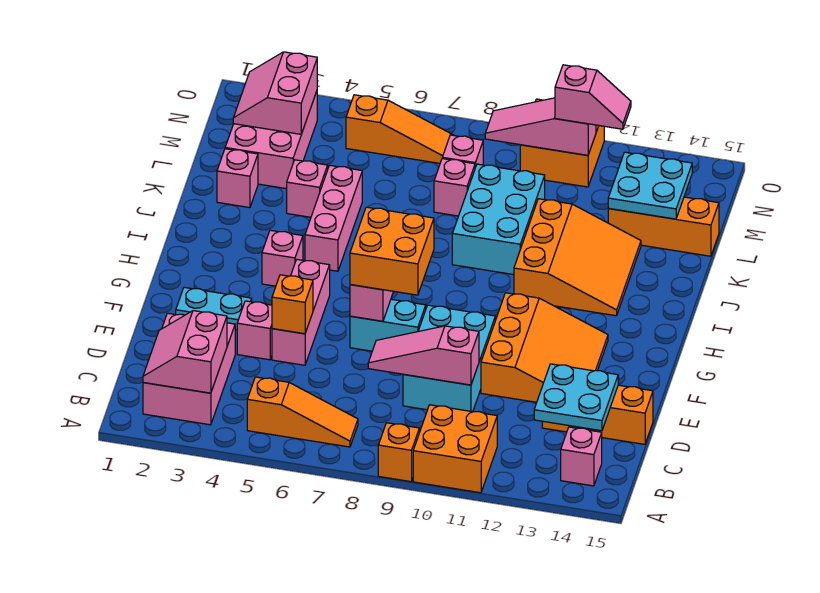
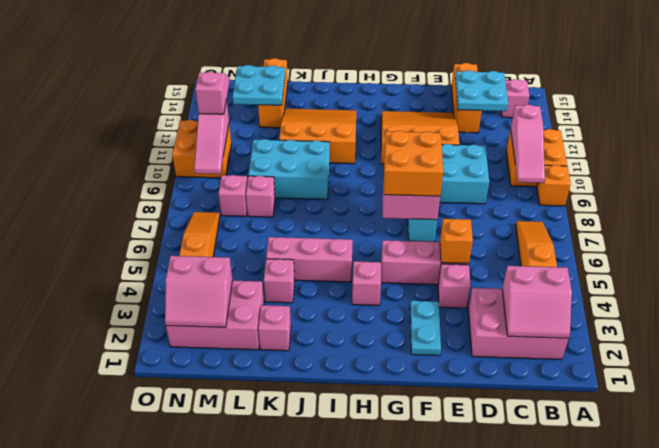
pink 1x3 slope [368,326,479,385] -> pink 1x3 slope moved to [510,105,545,183]

